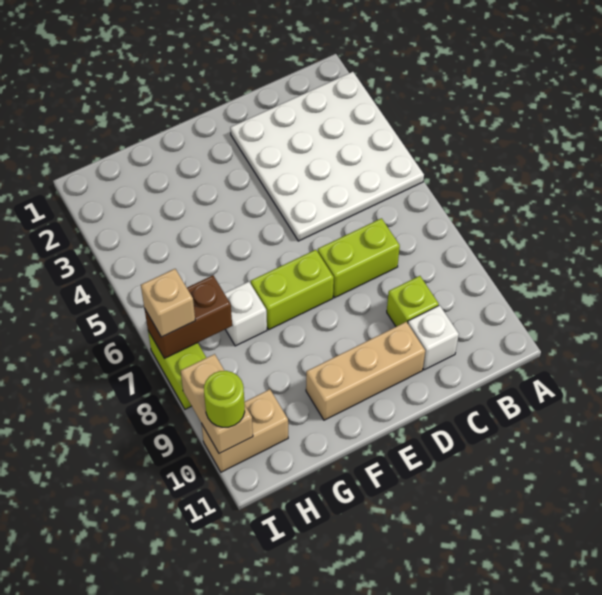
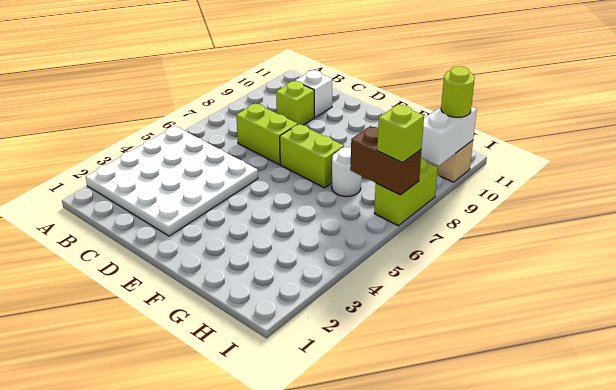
tan 1x3 brick [306,322,425,420] -> none
white 1x1 brick [224,282,267,346] -> white 1x1 round brick [332,147,361,197]
tan 1x1 brick [141,269,195,337] -> lime 1x1 brick [377,104,424,163]
tan 1x2 brick [181,354,253,454] -> white 1x2 brick [421,107,477,166]

